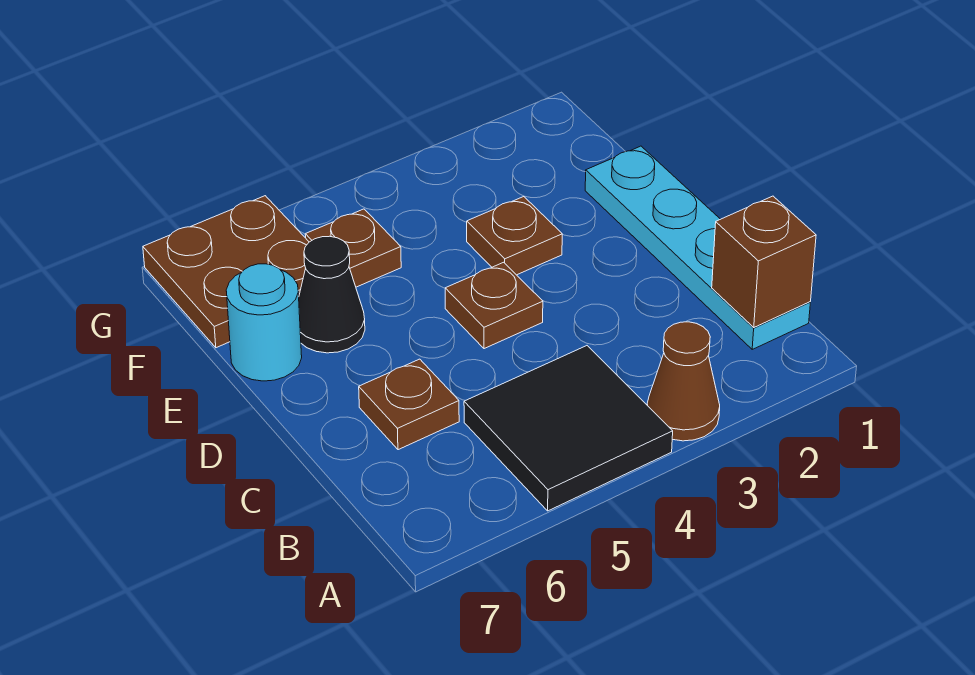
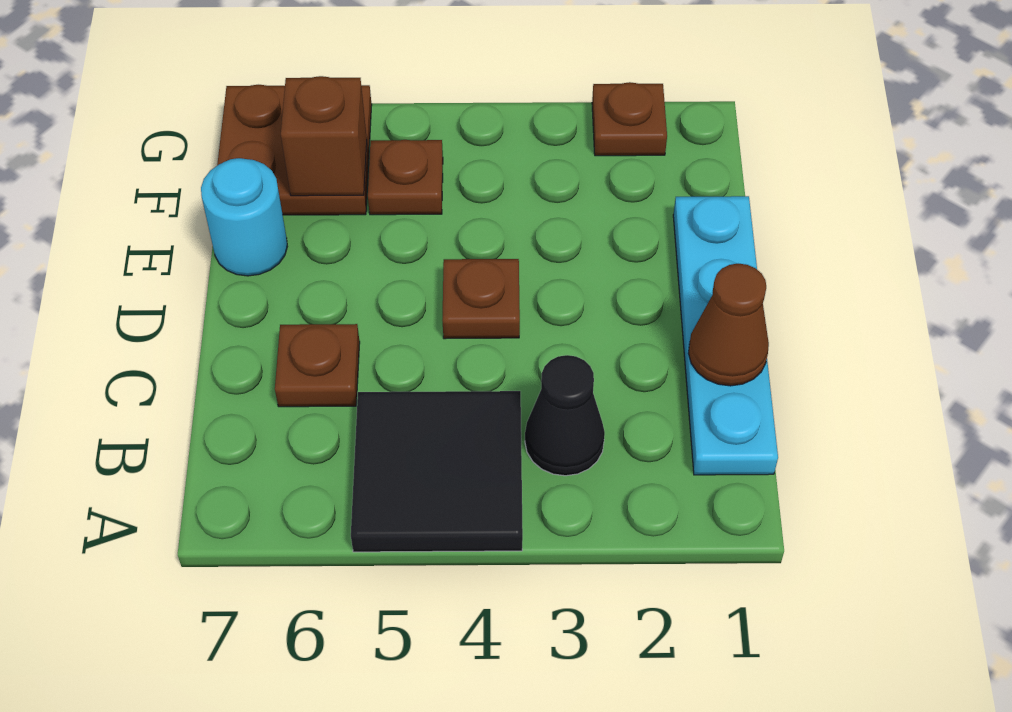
brown 1x1 cone [647,322,720,441] -> brown 1x1 cone moved to [688,264,769,386]
brown 1x1 brick [712,196,816,327] -> brown 1x1 brick moved to [281,76,367,196]
brown 1x1 plate [467,197,562,275] -> brown 1x1 plate moved to [592,82,667,156]
black 1x1 cone [299,236,365,353] -> black 1x1 cone moved to [525,355,605,476]

